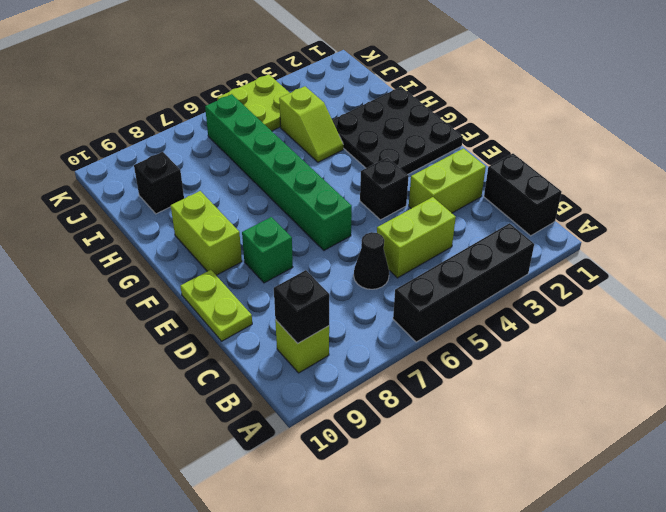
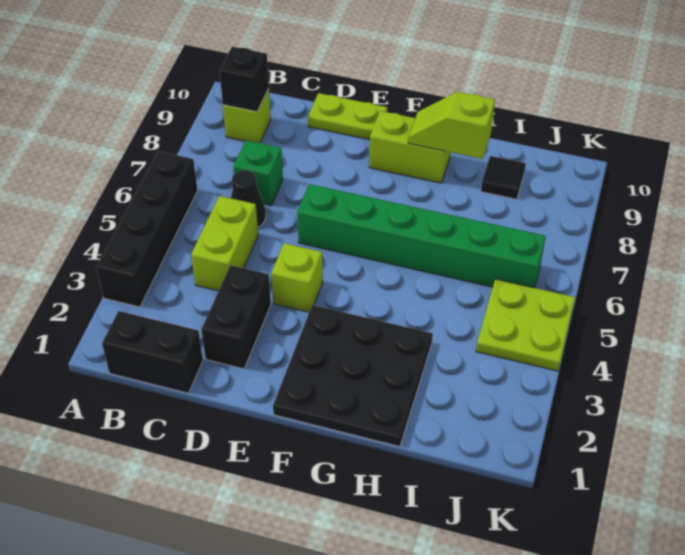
lime 1x2 brick [409,148,486,213] -> black 1x2 brick [201,265,271,369]
black 1x1 brick [360,158,409,220] -> lime 1x1 brick [271,243,323,312]
green 1x1 brick [242,217,293,283] -> green 1x1 brick moved to [233,140,283,206]
lime 1x2 slope [279,86,343,162] -> lime 1x2 slope moved to [408,92,495,159]
black 1x1 brick [134,152,184,214] -> black 1x1 tile [481,156,526,199]

